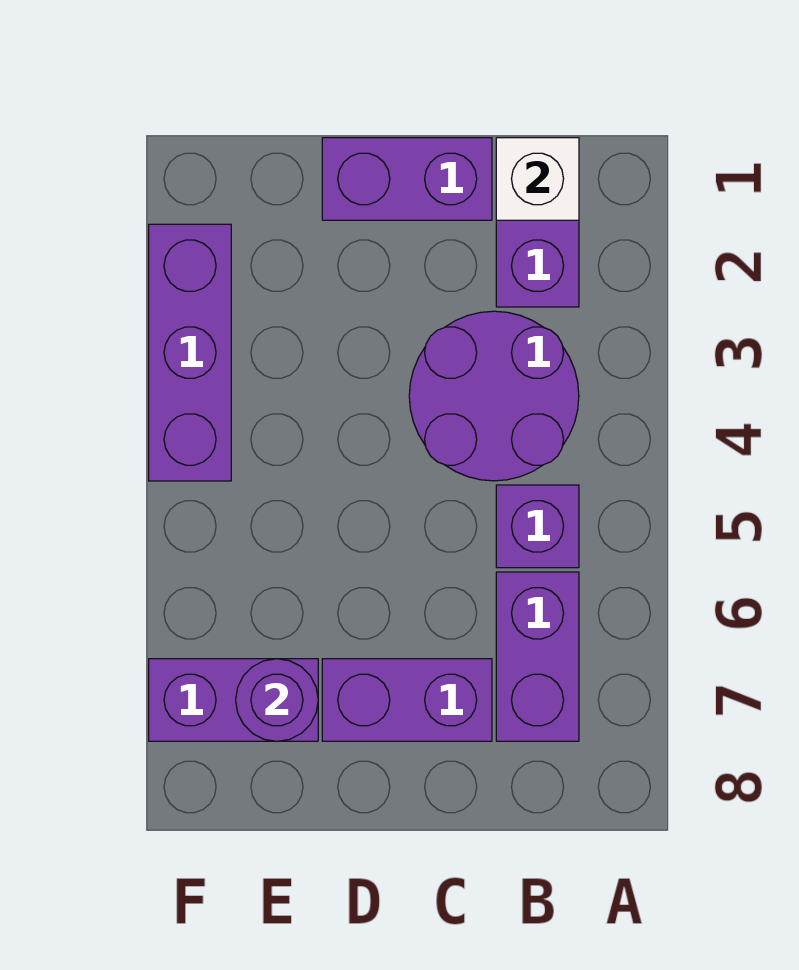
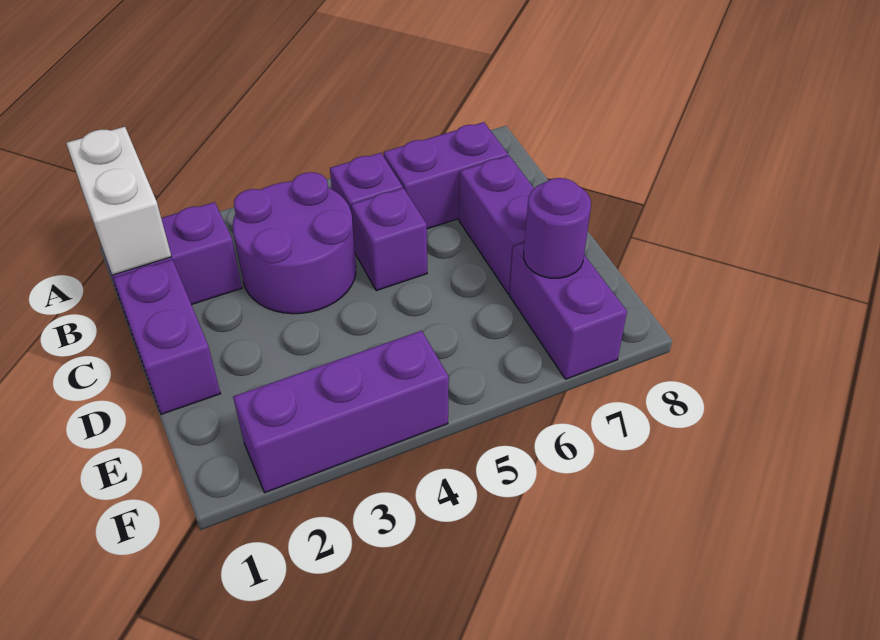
white 1x1 brick [496,138,579,220] -> white 1x2 brick [66,127,172,275]
none -> purple 1x1 brick [351,188,427,291]

